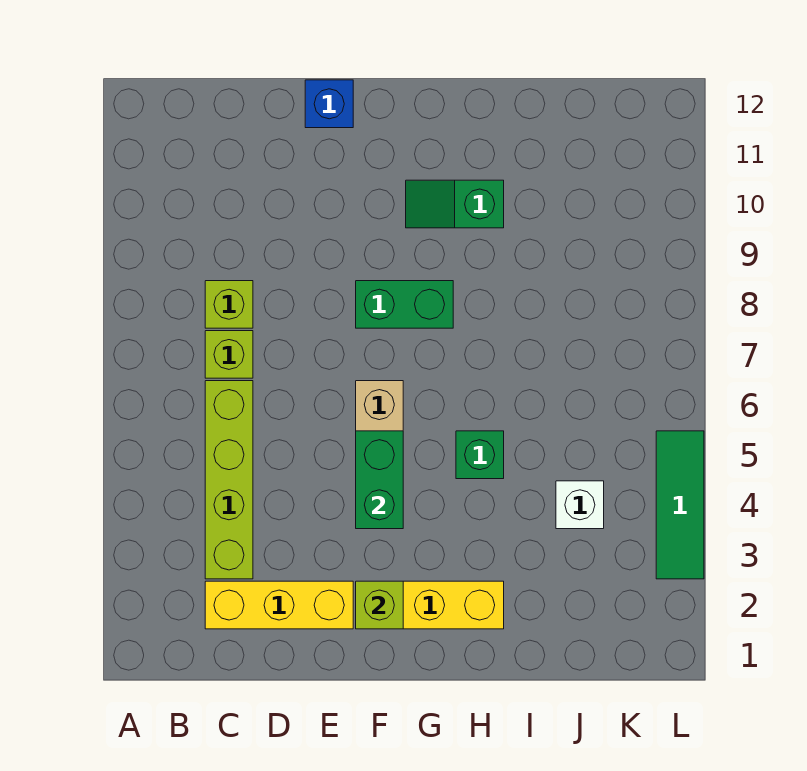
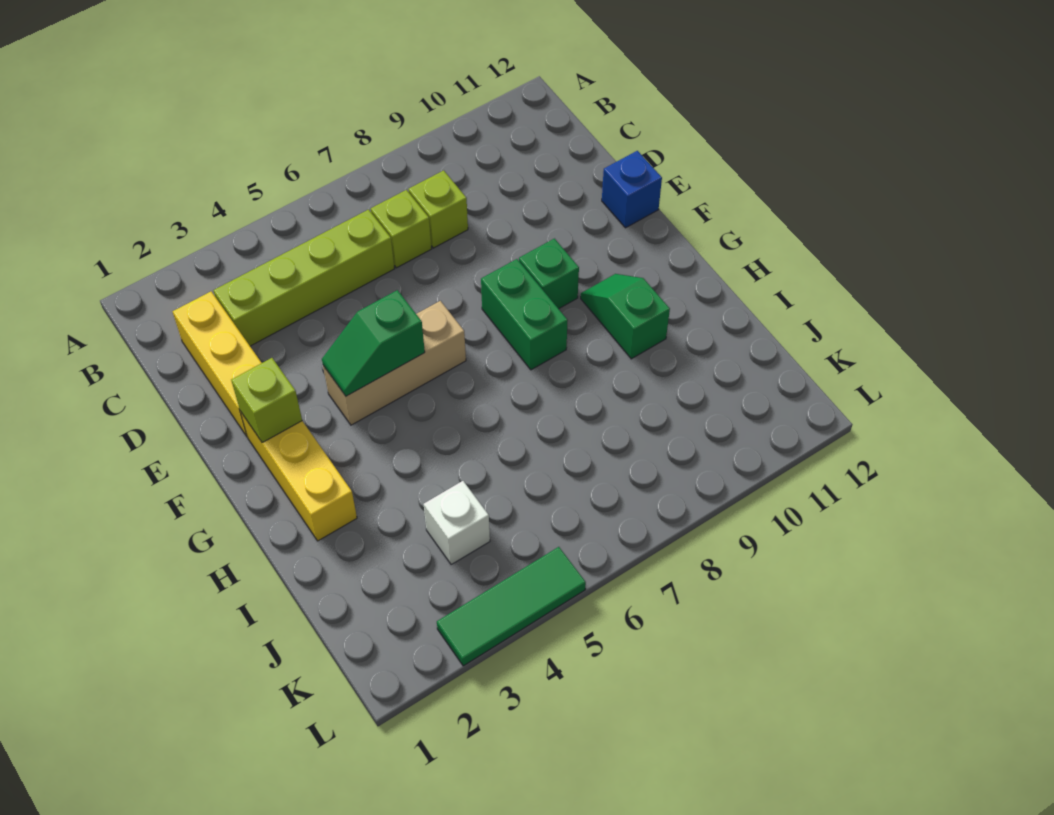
green 1x2 brick [356,431,403,529] -> green 1x2 slope [322,290,425,396]
green 1x1 brick [456,431,504,479] -> green 1x1 brick moved to [519,239,579,309]

